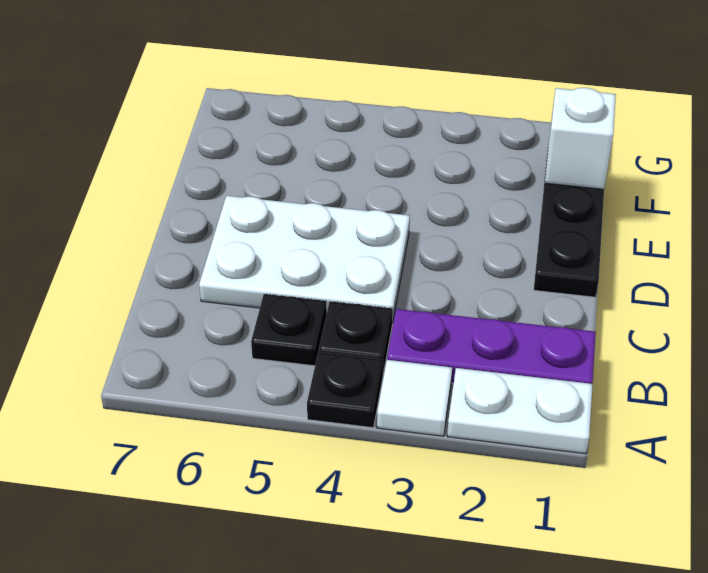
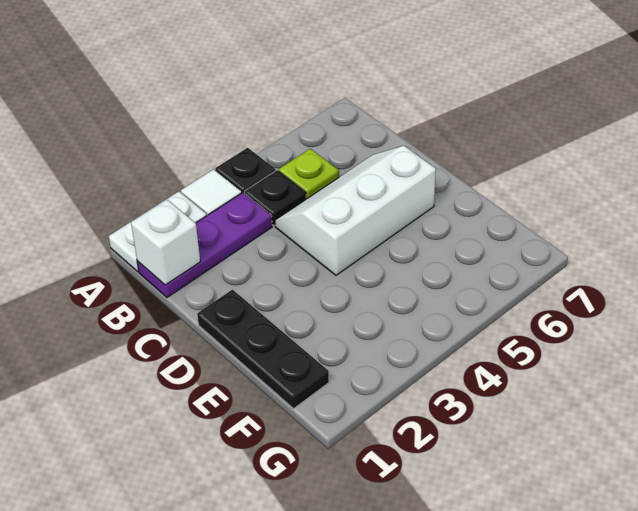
black 1x1 plate [251,294,327,366] -> lime 1x1 plate [279,149,339,199]
white 2x3 plate [199,196,410,323] -> white 2x3 slope [275,146,436,275]
white 1x1 brick [545,88,616,189] -> white 1x1 brick moved to [131,199,200,285]

